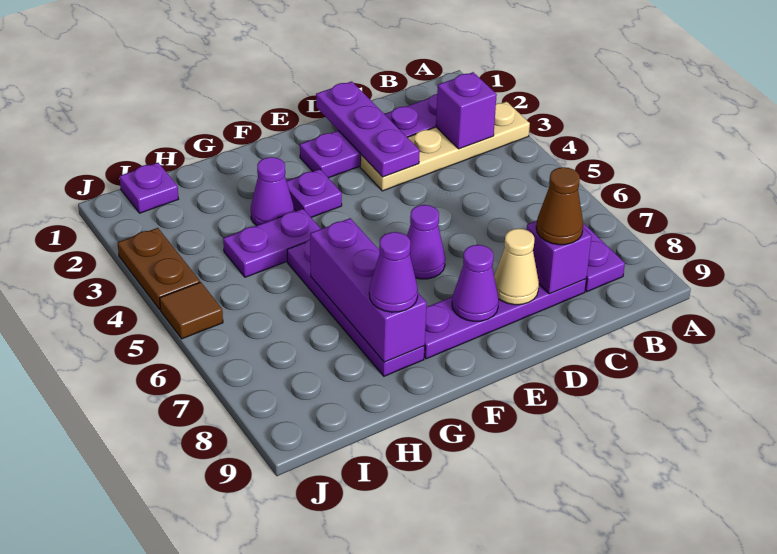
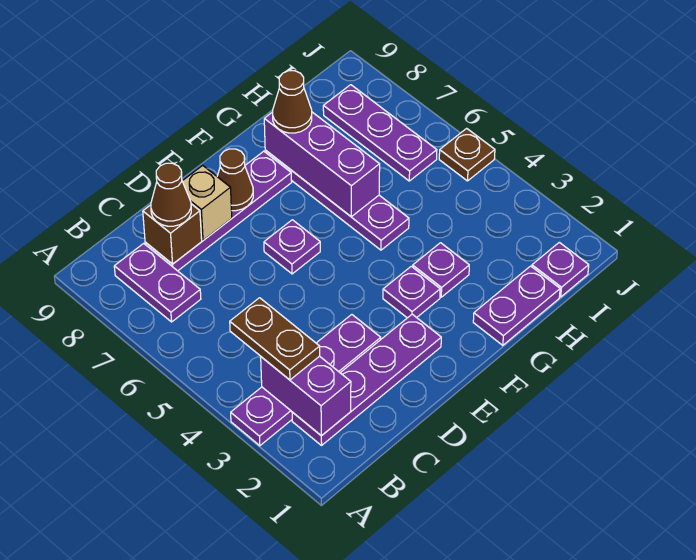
tan 1x4 plate [360,102,530,191] -> purple 1x4 plate [231,314,381,446]
purple 1x1 brick [436,72,497,149] -> purple 1x2 brick [261,356,351,436]
purple 1x1 brick [527,221,592,294] -> brown 1x1 brick [143,204,202,264]
purple 1x3 plate [316,81,420,177] -> purple 1x3 plate moved to [323,85,437,181]
tan 1x1 cone [494,229,539,305] -> tan 1x1 brick [183,165,232,240]
purple 1x1 cone [407,205,445,279] -> purple 1x1 plate [264,220,320,274]
purple 1x1 cone [452,245,499,321] -> brown 1x1 cone [217,149,253,211]
purple 1x1 cone [251,157,294,226] -> purple 1x1 plate [413,243,469,297]
purple 1x2 plate [223,209,321,277] -> purple 1x2 plate moved to [473,266,560,345]
purple 1x1 cone [369,232,418,312] -> brown 1x1 cone [273,71,312,133]
brown 1x2 plate [118,228,200,310] -> brown 1x2 plate moved to [230,298,320,380]
brown 1x1 tile [160,282,223,339] -> brown 1x1 plate [439,128,495,181]

